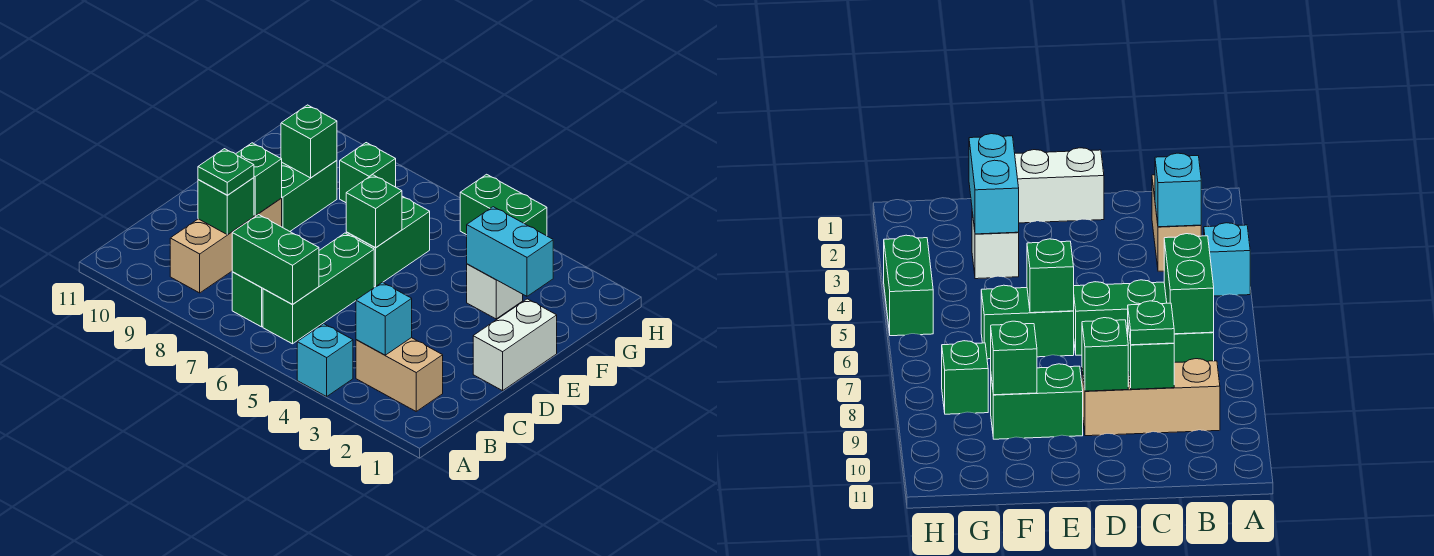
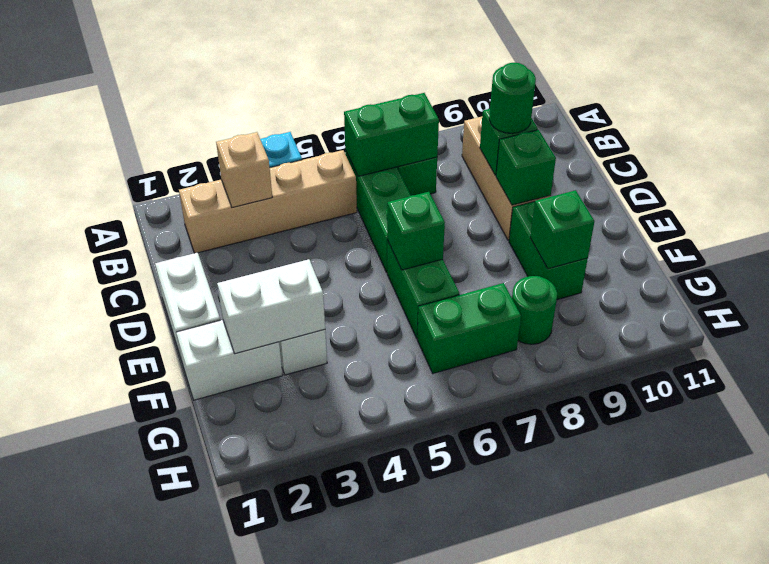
tan 1x2 brick [356,338,443,411] -> tan 1x4 brick [179,150,357,253]
cyan 1x1 brick [356,282,412,355] -> tan 1x1 brick [216,132,272,207]
green 1x1 plate [198,149,254,195] -> green 1x1 round brick [489,63,536,133]
none -> white 1x2 brick [176,320,283,400]
cyan 1x2 brick [467,207,553,296] -> white 1x2 brick [217,259,325,354]
green 1x1 brick [340,143,396,203] -> green 1x1 round brick [512,276,557,344]
green 1x2 brick [460,174,547,236] -> green 1x2 brick moved to [417,283,521,373]

